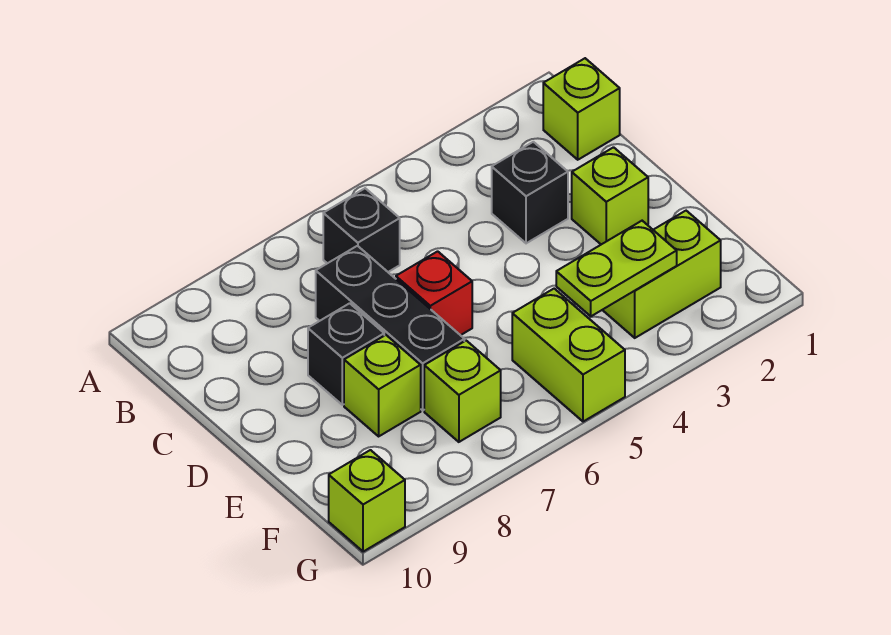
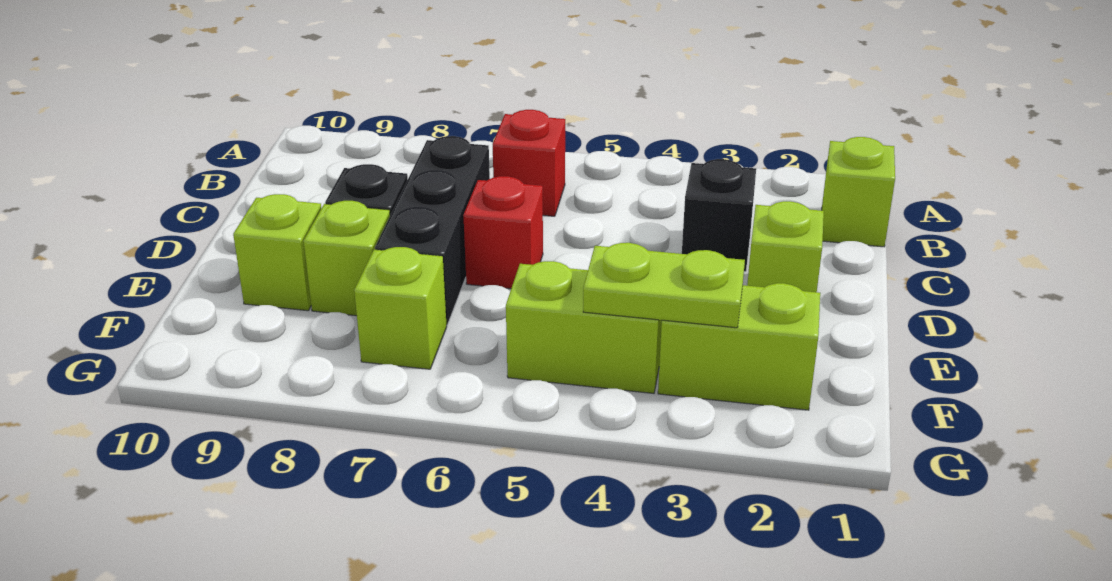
black 1x1 brick [323,188,400,272] -> red 1x1 brick [493,110,565,216]
lime 1x2 brick [512,289,625,422] -> lime 1x2 brick turned to [506,261,662,393]
lime 1x1 brick [329,450,405,552] -> lime 1x1 brick moved to [233,194,321,311]

